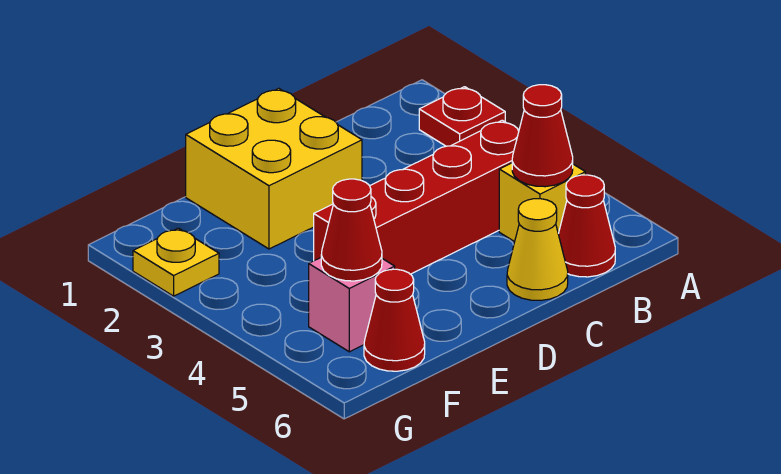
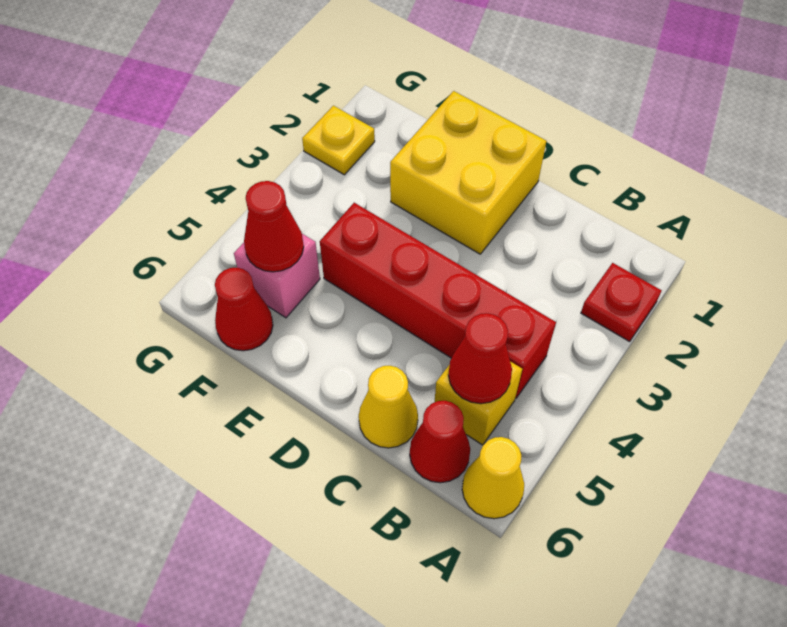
none -> yellow 1x1 cone [462,437,524,519]

